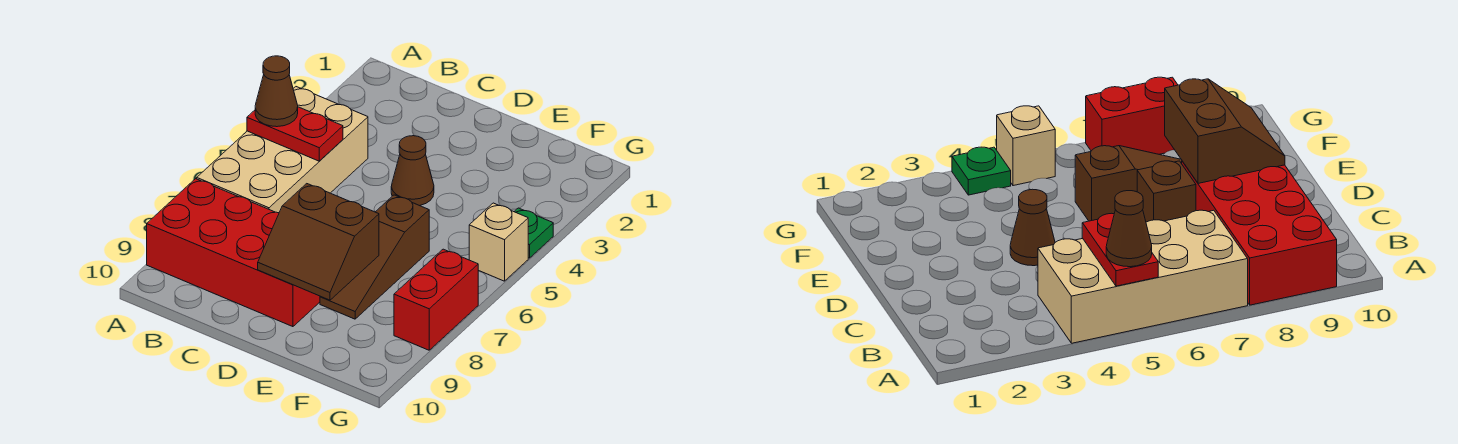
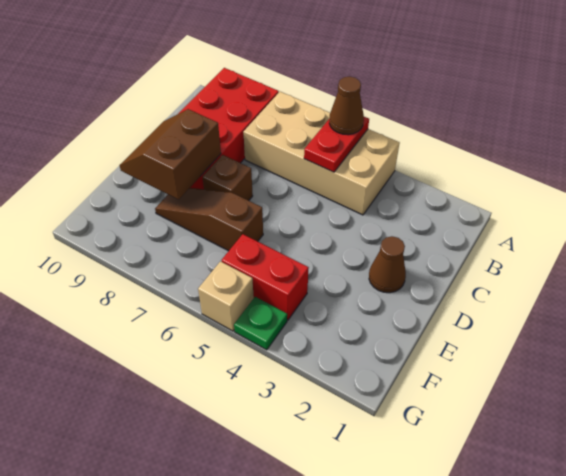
brown 1x1 cone [391,136,434,206] -> brown 1x1 cone moved to [369,236,406,293]
red 1x2 brick [394,249,478,350] -> red 1x2 brick moved to [222,234,309,320]

